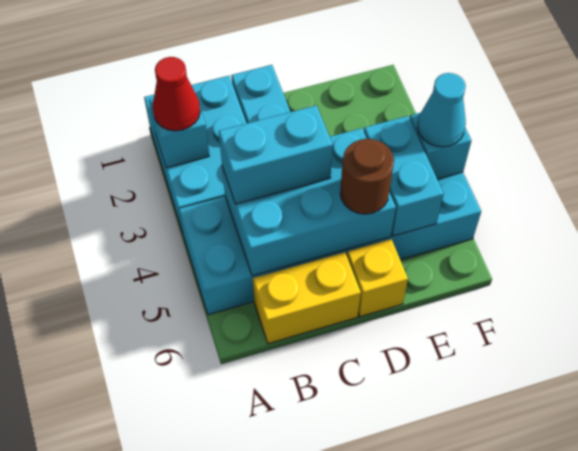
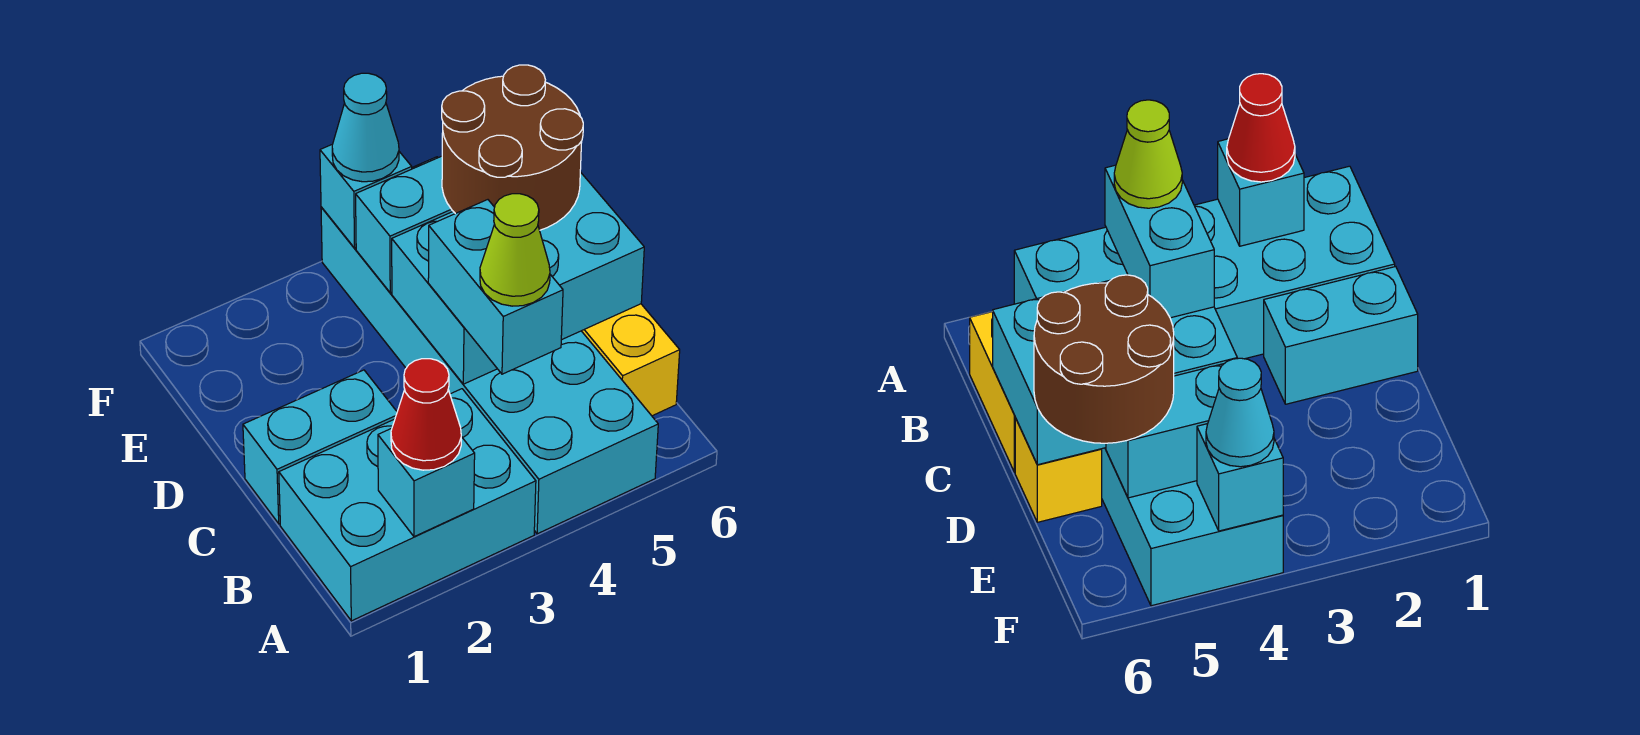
cyan 2x3 brick [222,128,396,276] -> cyan 2x3 brick turned to [392,172,644,384]
none -> lime 1x1 cone [480,194,550,306]
brown 1x1 round brick [340,139,394,214] -> brown 2x2 round brick [442,65,583,230]

